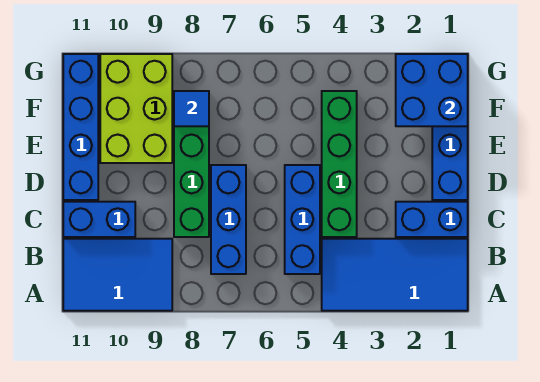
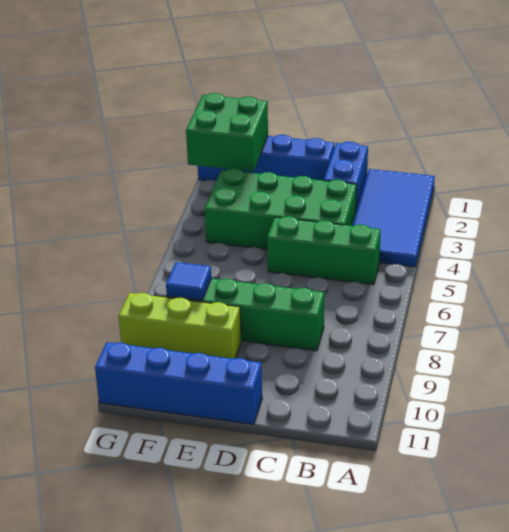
blue 2x3 tile [63,239,172,311] -> none
blue 1x3 brick [285,165,320,274] -> green 1x3 brick [267,216,381,285]
blue 1x3 brick [211,165,246,274] -> none
green 1x4 brick [322,91,357,237] -> green 2x4 brick [205,168,357,249]
blue 1x2 brick [63,202,135,237] -> none
lime 2x3 brick [100,54,172,163] -> lime 1x3 brick [119,293,241,359]
blue 2x2 brick [396,54,468,126] -> green 2x2 brick [186,93,268,172]

